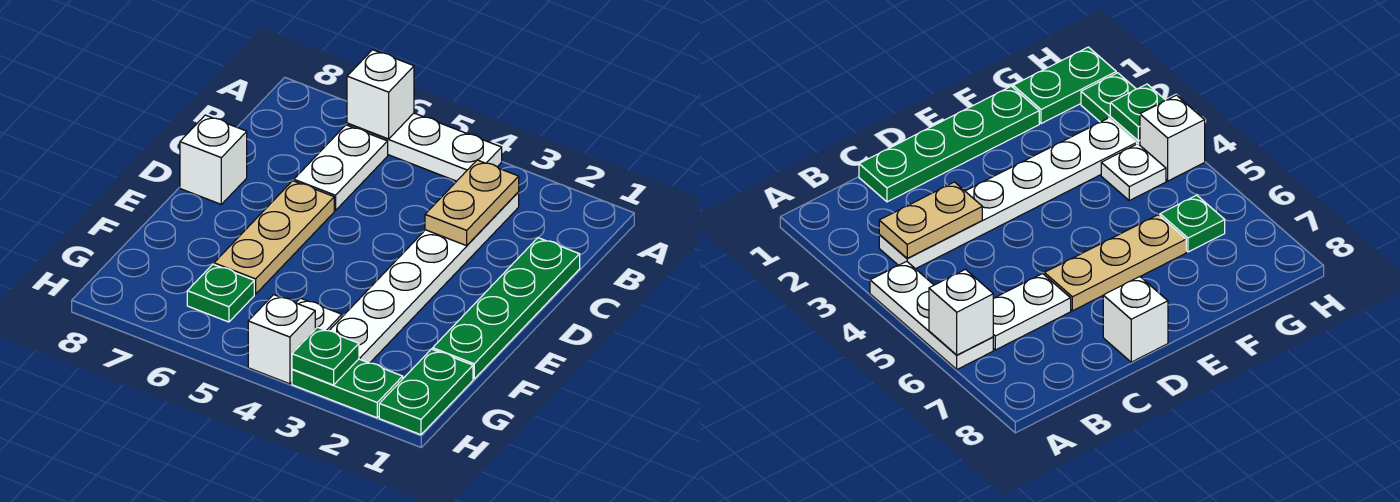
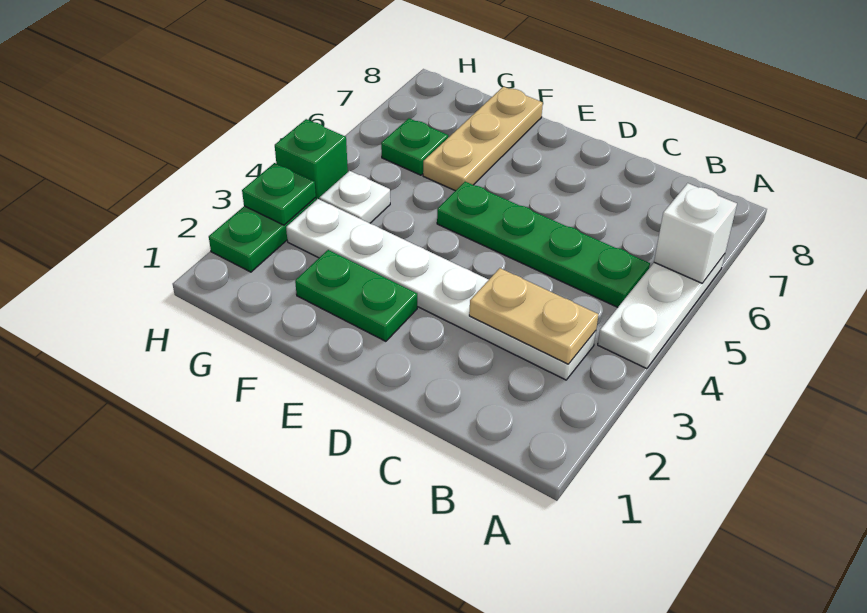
white 1x2 plate [294,125,388,211] -> none
green 1x4 plate [433,238,580,379] -> green 1x4 plate moved to [437,182,650,307]
tan 1x3 plate [214,181,334,294] -> tan 1x3 plate turned to [423,87,543,191]
white 1x1 brick [180,115,247,204] -> none
green 1x2 plate [379,349,473,435] -> green 1x2 plate moved to [295,250,417,341]
white 1x1 brick [248,295,315,384] -> green 1x1 brick [275,119,348,200]

